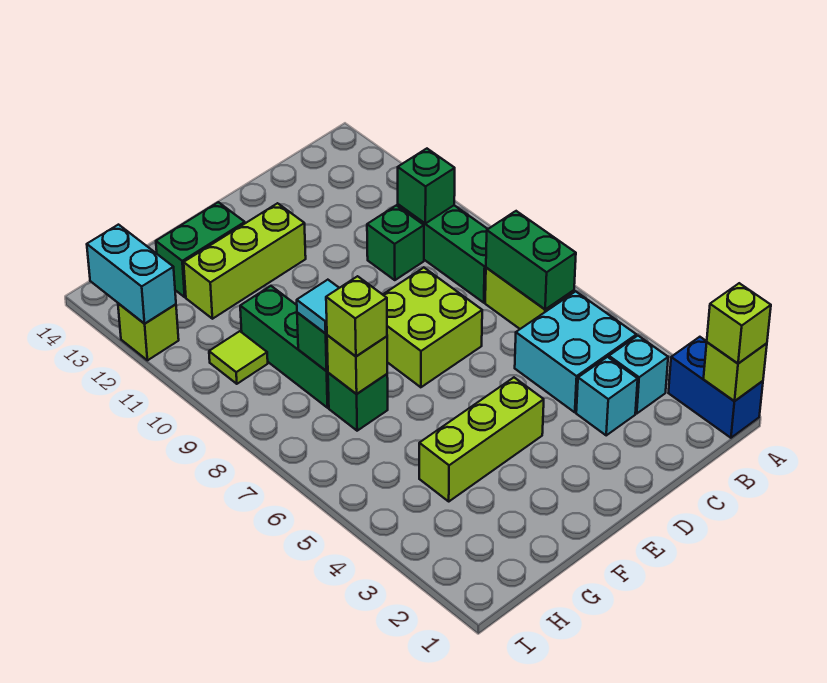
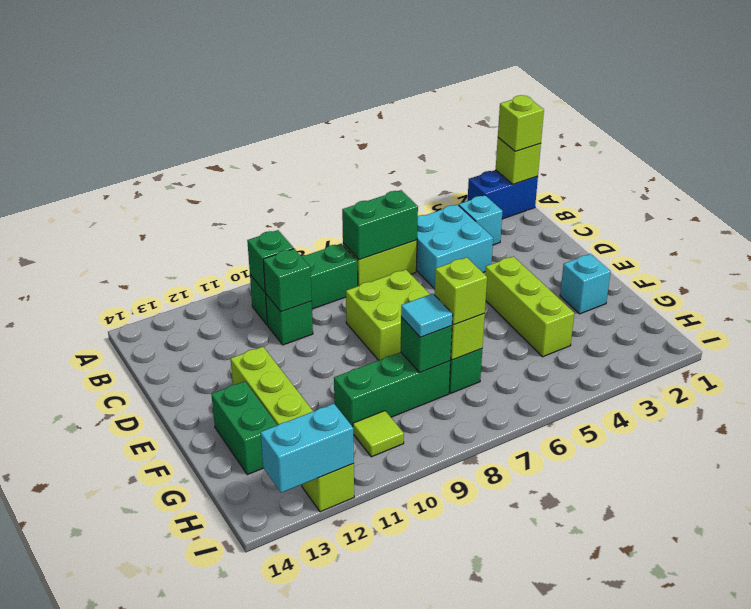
cyan 1x1 brick [576,357,638,435] -> cyan 1x1 brick moved to [560,254,611,314]
none -> green 1x1 brick [263,249,312,312]

